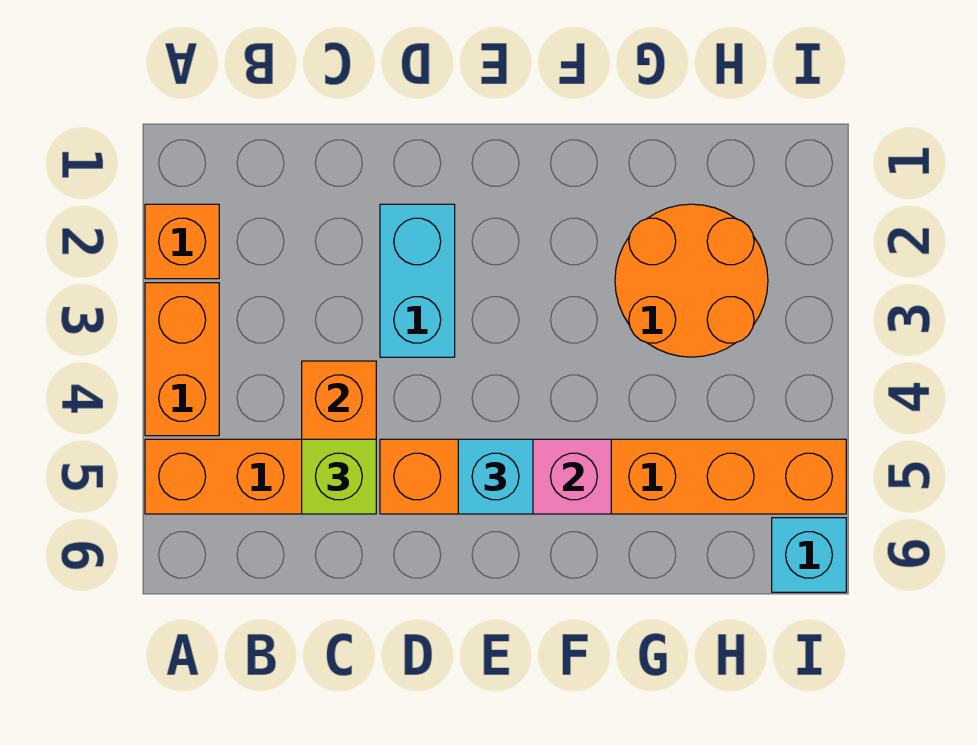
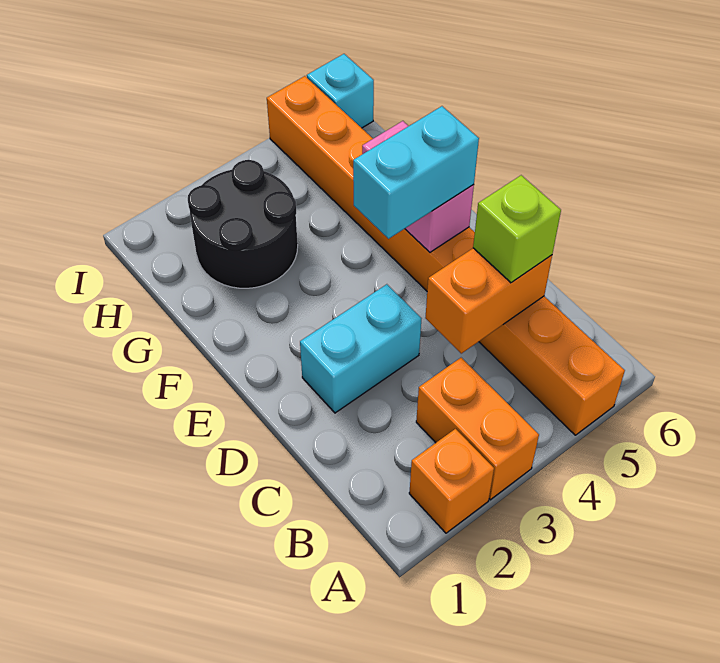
orange 1x2 brick [145,283,219,436] -> orange 1x2 brick turned to [416,358,539,500]
cyan 1x1 brick [458,439,533,514] -> cyan 1x2 brick [353,106,479,239]
orange 2x2 round brick [615,204,768,357] -> black 2x2 round brick [188,160,298,288]

